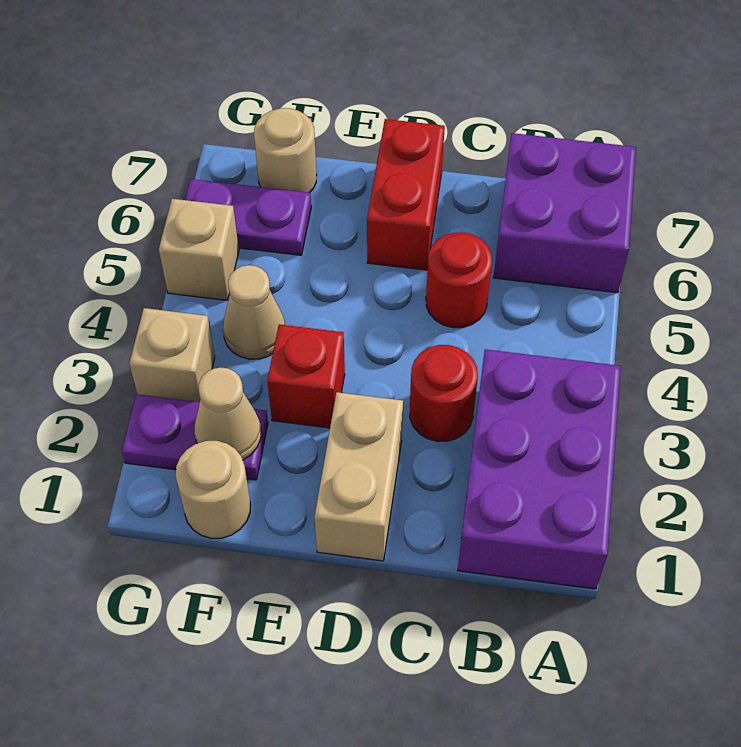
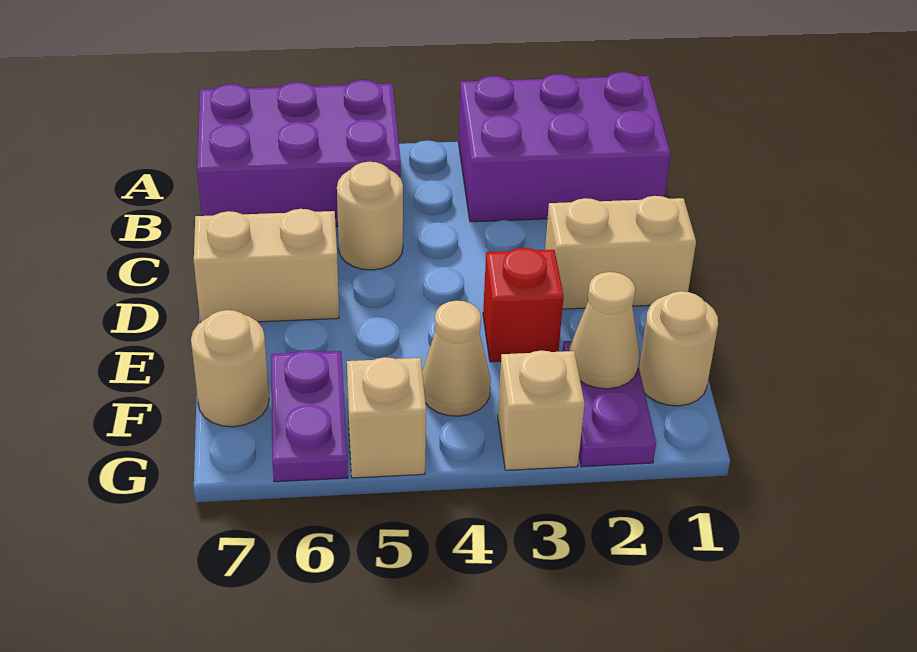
purple 2x2 brick [494,133,636,293] -> purple 2x3 brick [197,80,401,227]
red 1x1 round brick [410,345,478,442] -> none
red 1x1 round brick [426,232,492,328] -> tan 1x1 round brick [337,162,403,270]
red 1x2 brick [367,119,445,270] -> tan 1x2 brick [194,209,339,322]

